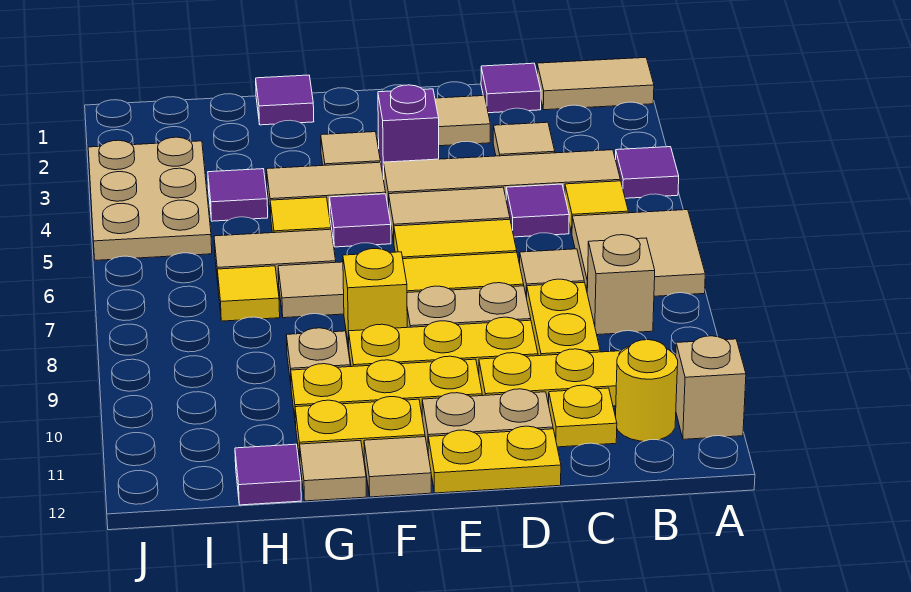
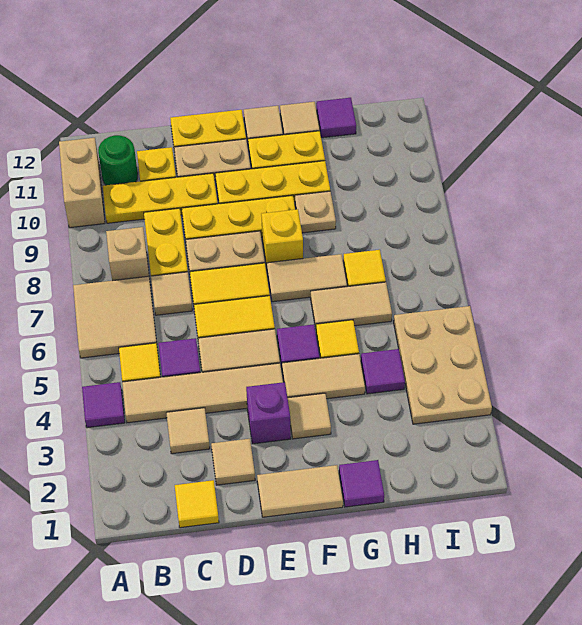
tan 1x2 tile [537,58,654,110] -> tan 1x2 tile moved to [257,465,343,517]
tan 1x1 brick [676,336,746,439] -> tan 1x2 brick [59,138,105,228]
yellow 1x1 round brick [616,340,678,441] -> green 1x1 round brick [98,135,138,185]
purple 1x1 tile [481,63,541,113] -> yellow 1x1 tile [175,480,219,528]

